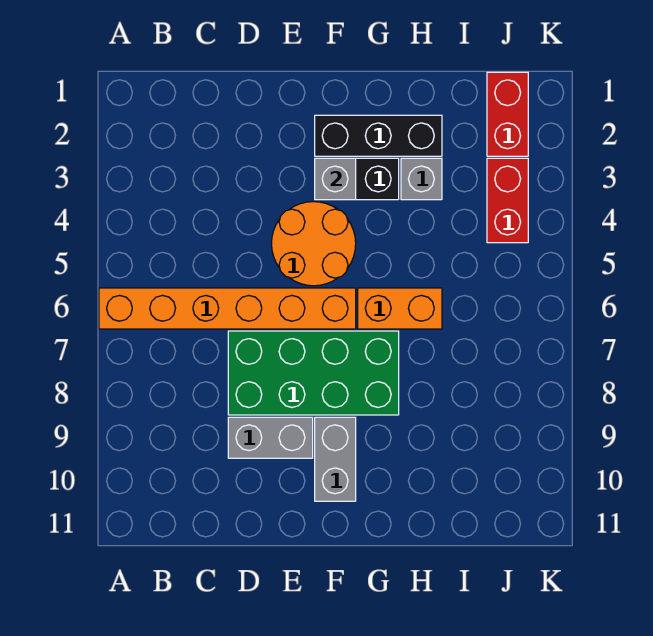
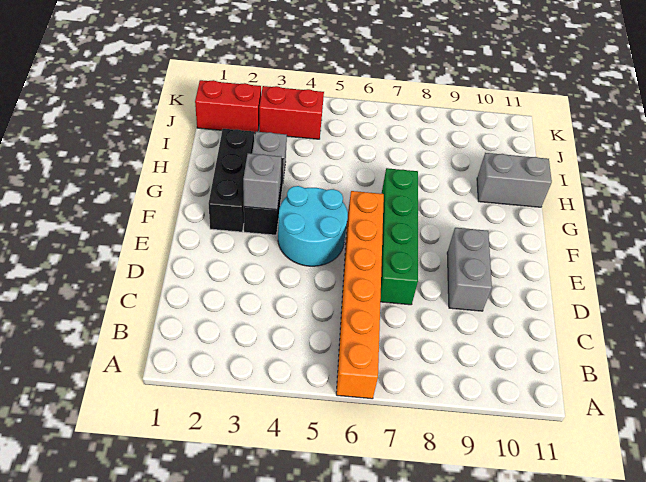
green 2x4 brick [228,331,399,415] -> green 1x4 brick [380,168,418,305]
orange 2x2 round brick [271,202,356,286] -> cyan 2x2 round brick [278,186,348,266]
grey 1x2 brick [315,417,356,501] -> grey 1x2 brick moved to [477,153,552,207]
orange 1x2 brick [358,288,442,329] -> none

